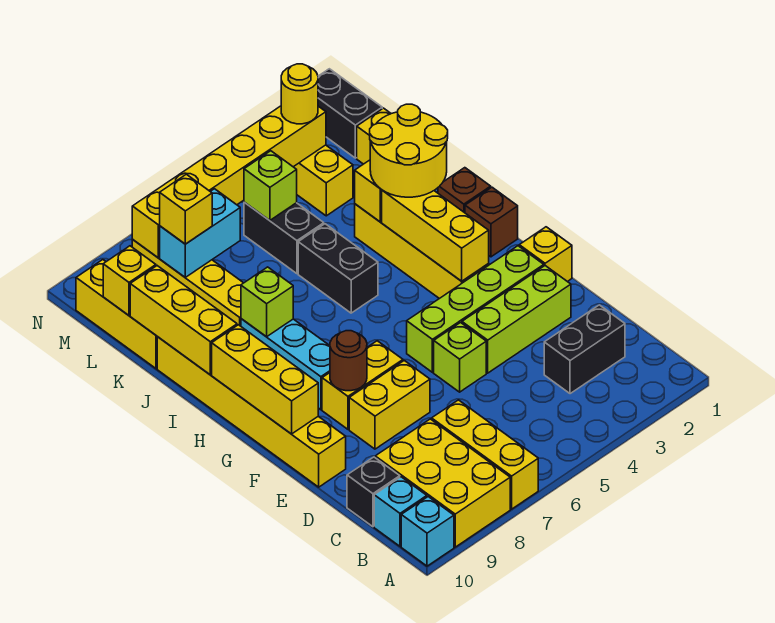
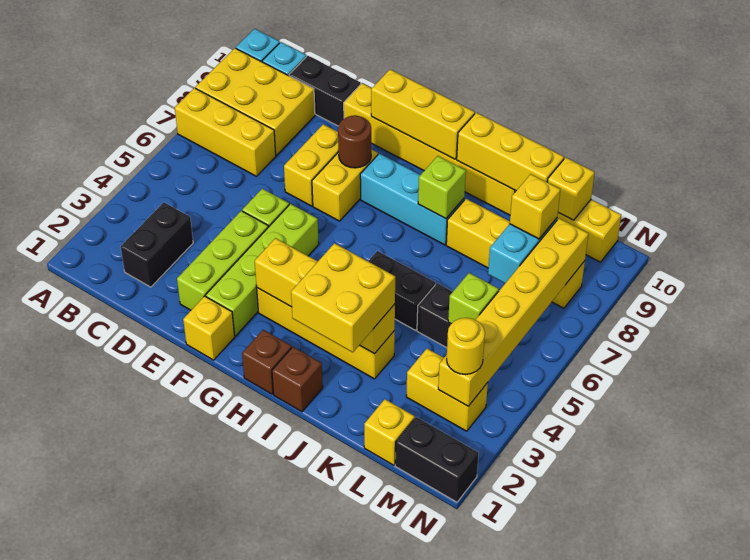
black 1x1 brick [347,457,400,527] -> black 1x2 brick [289,56,361,126]
yellow 2x2 round brick [370,104,448,197] -> yellow 2x2 brick [291,243,395,352]

